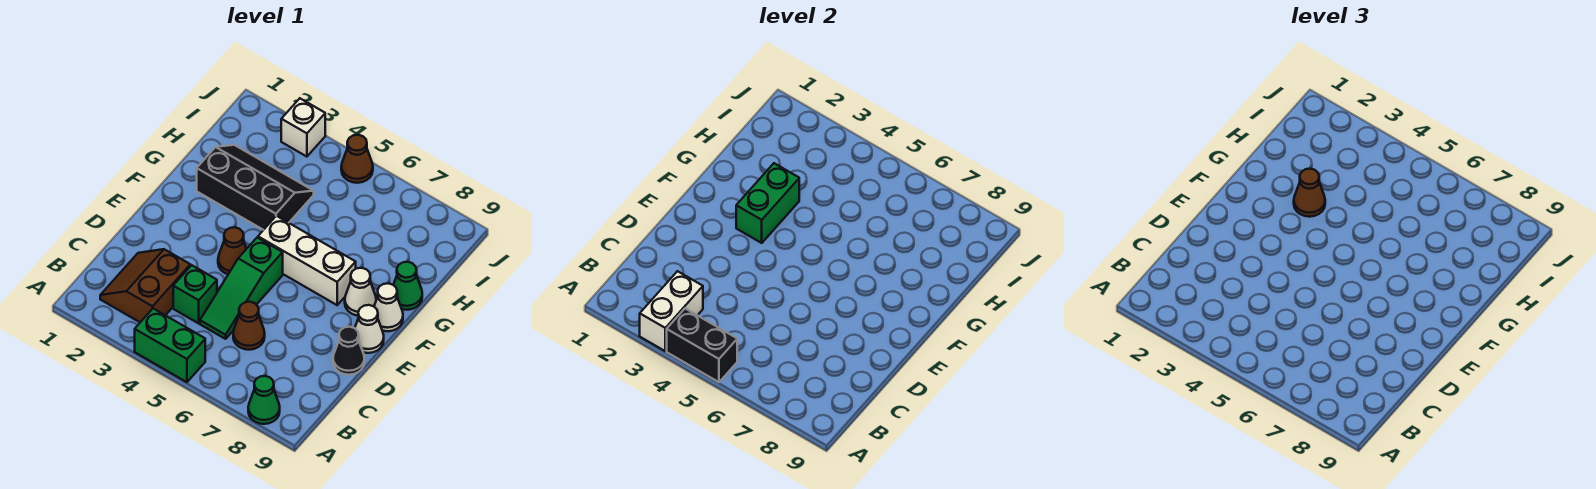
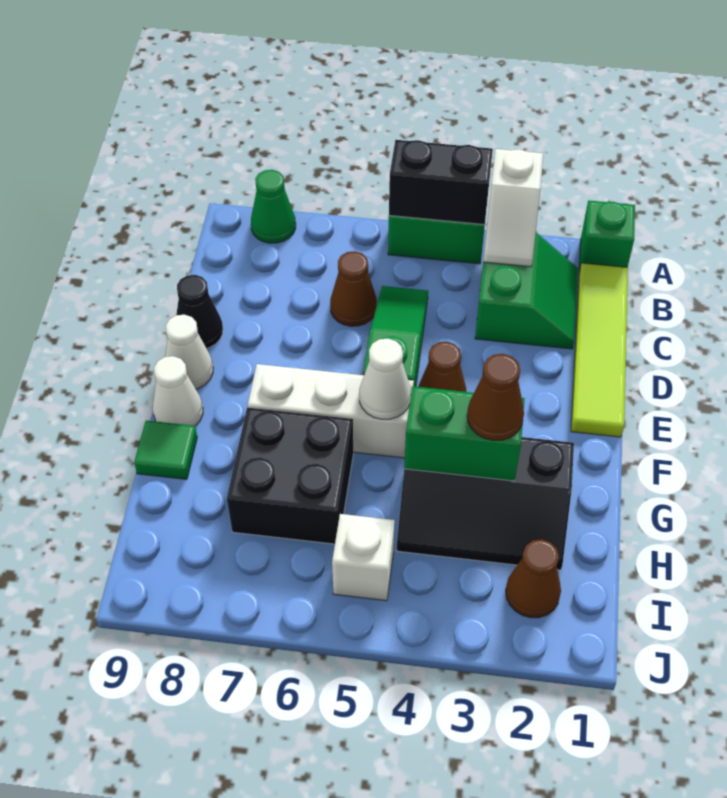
white 1x2 brick [640,271,703,351] -> white 1x2 slope [483,149,543,267]
none -> lime 1x4 tile [571,263,628,437]
brown 2x2 slope [100,249,190,322] -> green 2x2 slope [475,233,578,349]
green 1x1 brick [173,265,217,323] -> green 1x1 brick moved to [579,201,635,271]
green 1x2 brick [736,163,799,243] -> green 1x2 brick turned to [404,386,525,481]
white 1x1 cone [345,268,376,316] -> white 1x1 cone moved to [359,338,411,419]
none -> black 2x2 brick [227,407,353,544]
green 1x1 cone [393,262,422,310] -> green 1x1 tile [134,421,197,479]
white 1x1 brick [281,98,325,157] -> white 1x1 brick moved to [332,514,395,601]
brown 1x1 cone [341,135,373,183] -> brown 1x1 cone moved to [506,540,561,618]

